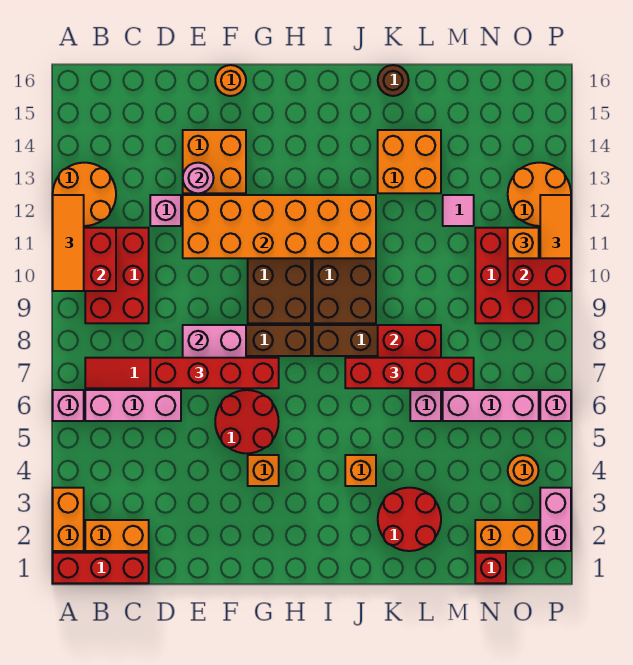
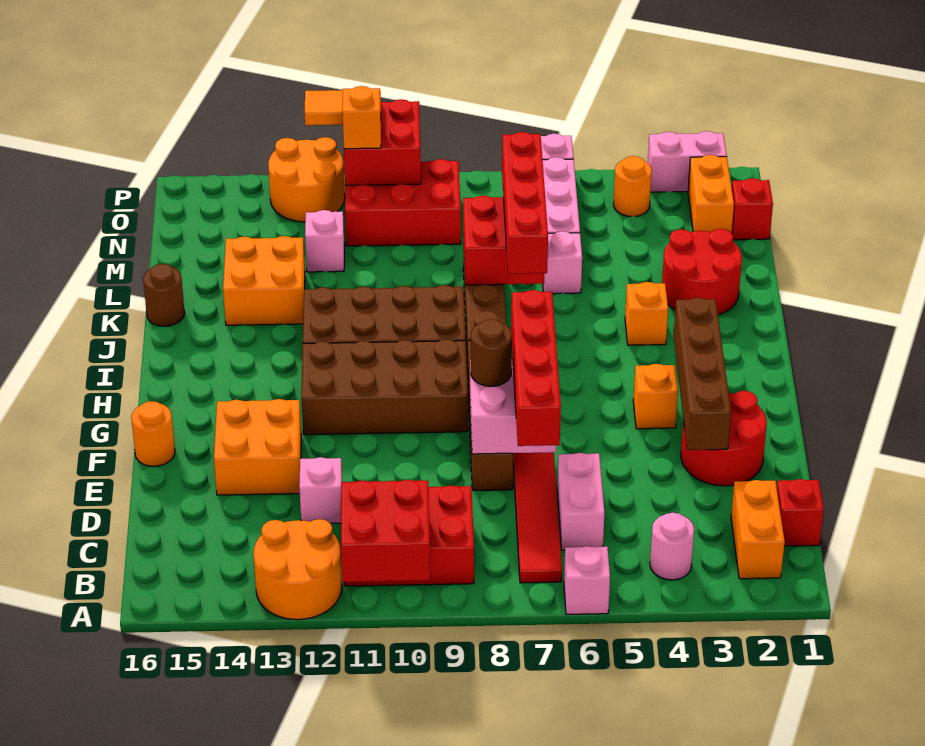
red 1x3 brick [53,553,149,583] -> red 1x1 brick [777,479,824,546]
orange 1x2 brick [53,488,84,551] -> none
orange 1x3 tile [53,195,84,291] -> none
pink 1x3 brick [85,390,181,421] -> pink 1x2 brick [557,453,605,550]
none -> brown 1x4 brick [674,298,731,450]
orange 2x6 brick [183,195,376,258] -> none
pink 1x1 round brick [183,163,214,193] -> pink 1x1 round brick moved to [650,513,694,580]
red 2x2 round brick [215,390,279,453] -> red 2x2 round brick moved to [681,391,767,486]
none -> brown 1x1 round brick [471,319,512,386]
pink 1x1 tile [443,195,474,226] -> pink 1x1 brick [305,210,344,272]

